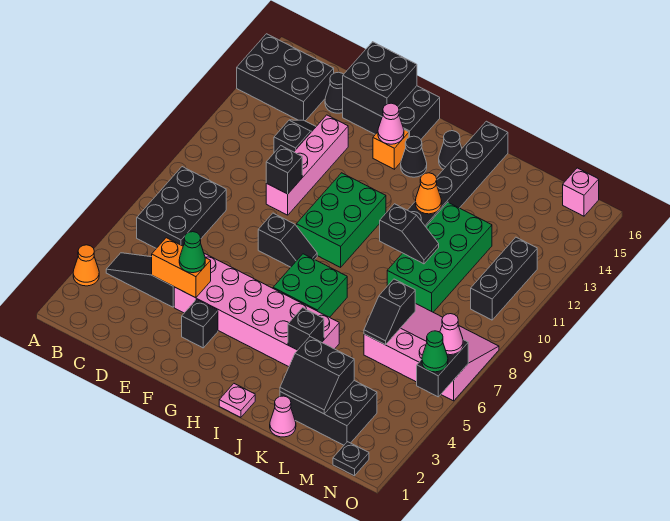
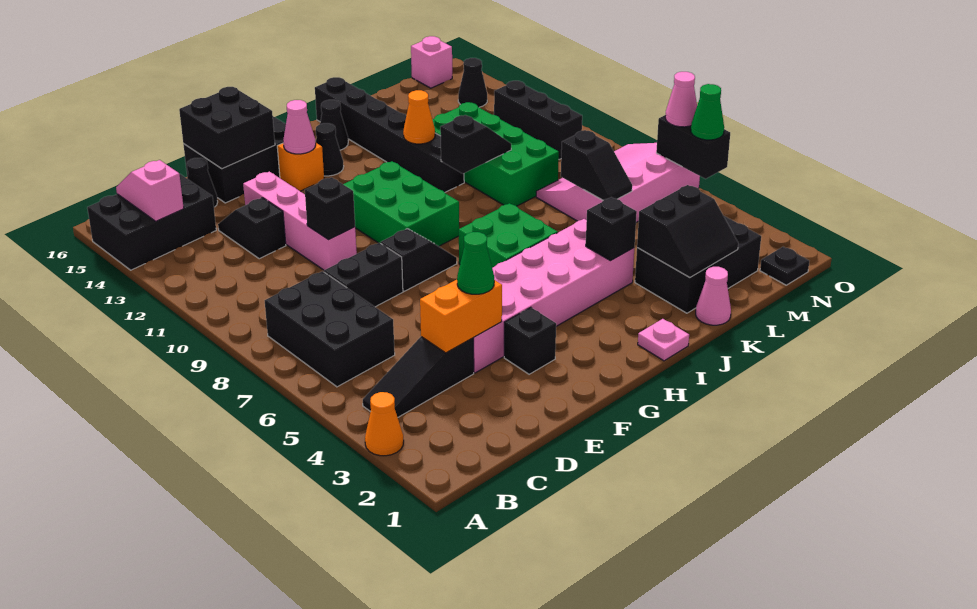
none -> pink 1x2 slope [116,160,184,221]
none -> black 1x2 brick [324,243,403,307]
none -> black 1x1 cone [458,58,487,107]

